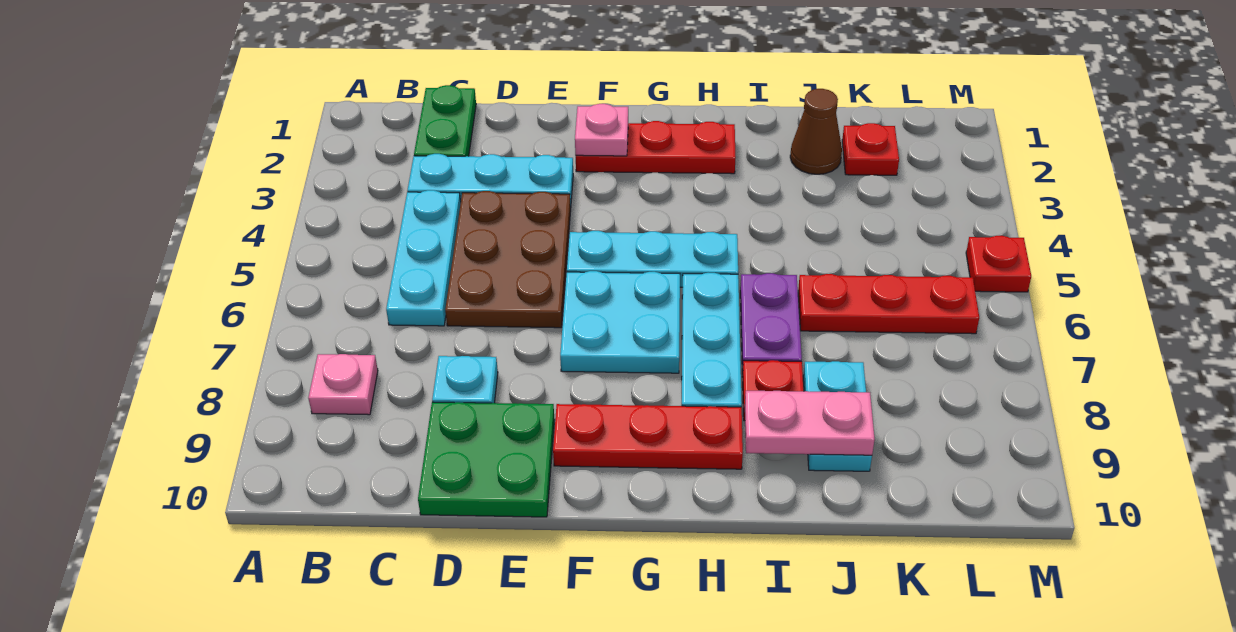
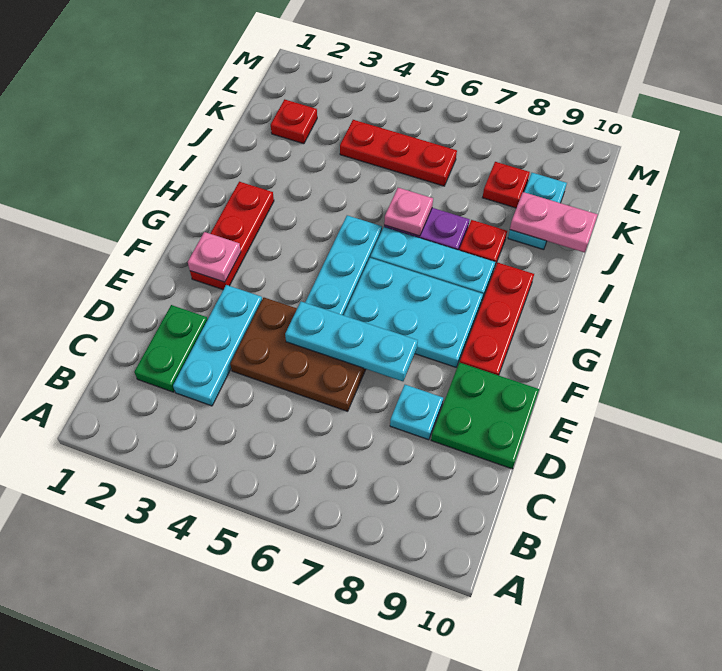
pink 1x1 plate [308,354,378,415] -> pink 1x1 plate moved to [384,188,433,236]
green 1x2 plate [414,85,476,156] -> green 1x2 plate turned to [134,305,208,392]
cyan 1x3 plate [386,190,461,326] -> cyan 1x3 plate moved to [285,302,418,381]
cyan 2x2 plate [560,271,680,373] -> cyan 2x3 plate [344,258,483,367]
pink 1x2 plate [745,391,875,455] -> pink 1x2 plate turned to [510,192,598,253]
brown 1x1 cone [790,89,842,174] -> none
red 1x3 plate [798,274,979,334] -> red 1x3 plate turned to [340,120,457,186]
cyan 1x2 plate [803,361,872,471] -> cyan 1x2 plate turned to [508,173,567,250]
red 1x1 plate [966,236,1031,292] -> red 1x1 plate moved to [482,162,530,208]

